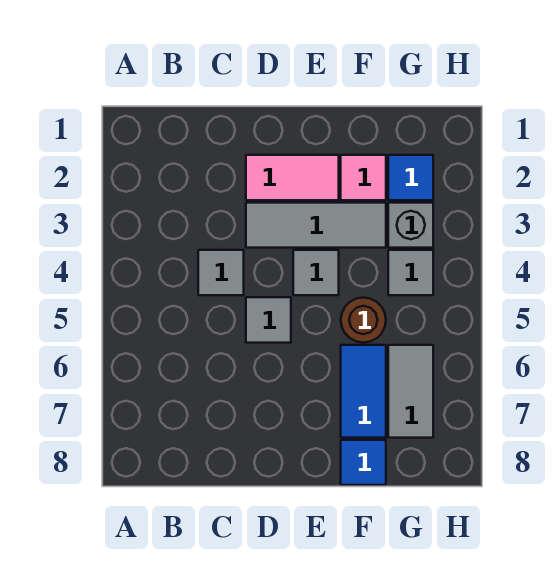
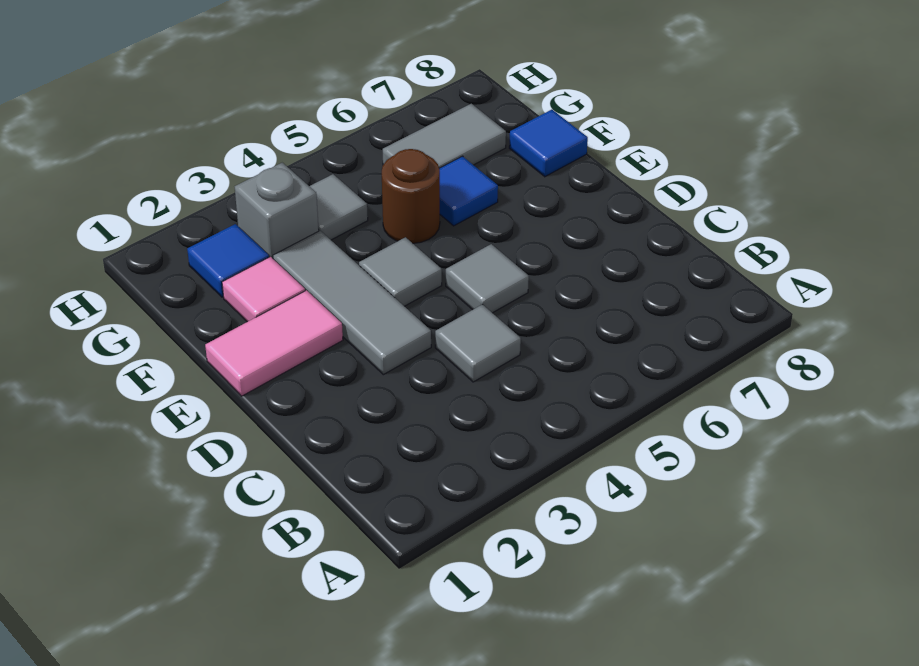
pink 1x2 tile [246,155,339,200] -> pink 1x2 tile turned to [205,290,343,396]
blue 1x2 tile [341,345,386,438] -> blue 1x1 tile [439,156,498,226]

